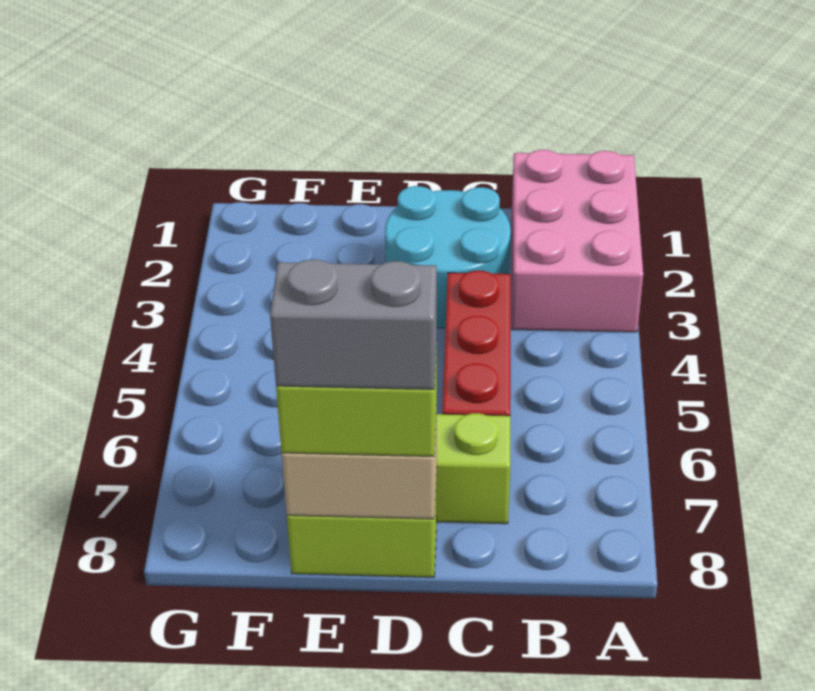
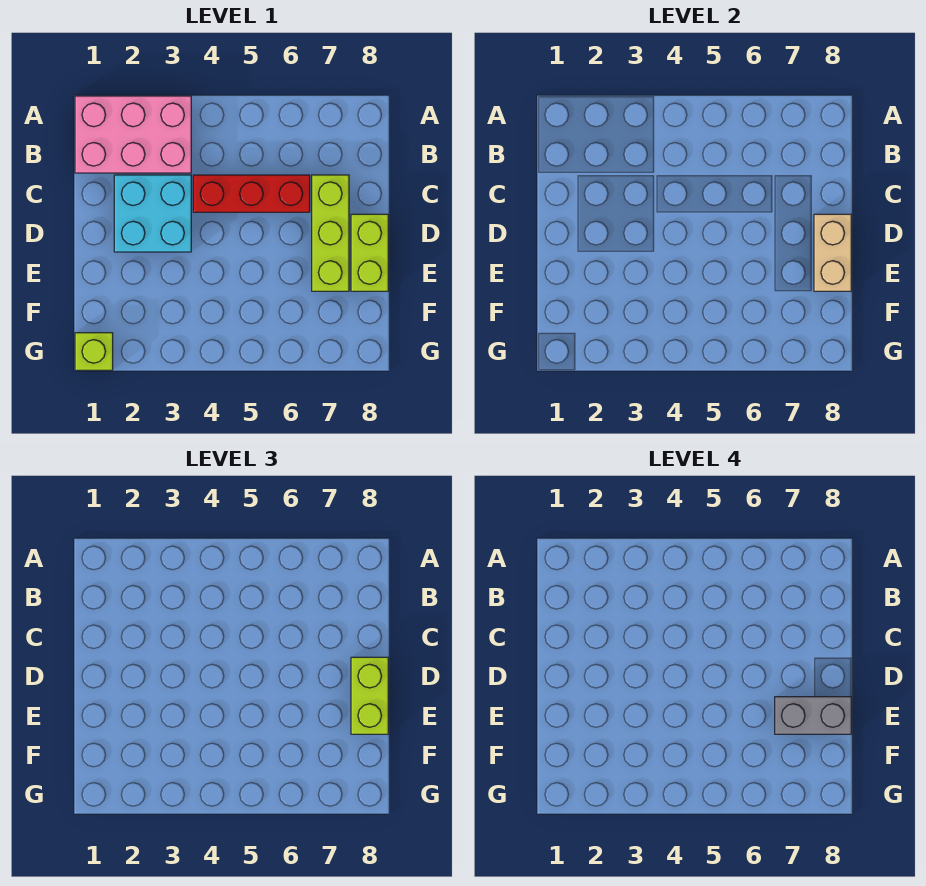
cyan 2x2 round brick [385,186,511,328] -> cyan 2x2 brick [114,175,191,252]
grey 1x2 brick [270,260,437,389] -> grey 1x2 brick turned to [775,697,851,734]
none -> lime 1x1 brick [75,333,113,370]

